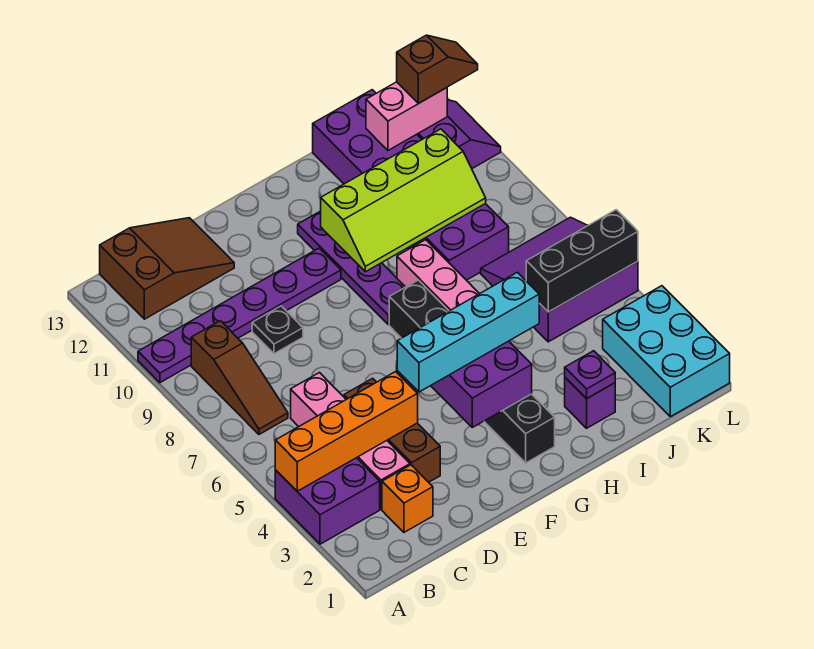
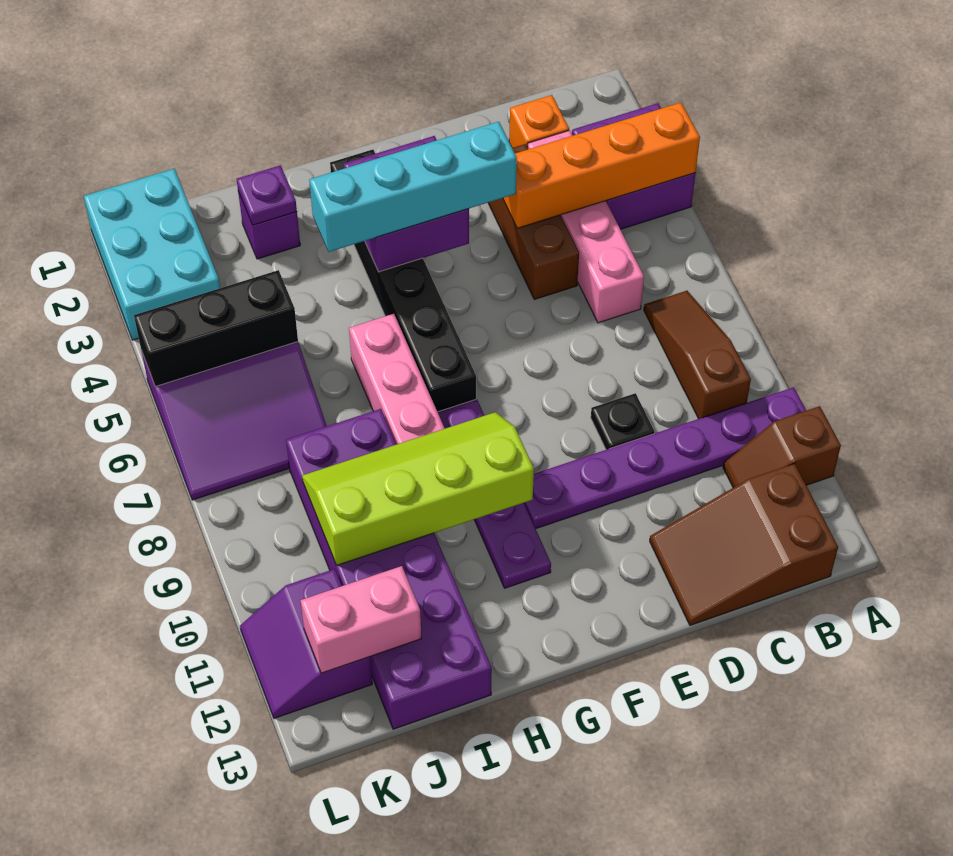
brown 1x2 slope [397,35,478,103] -> brown 1x2 slope moved to [723,406,841,488]

